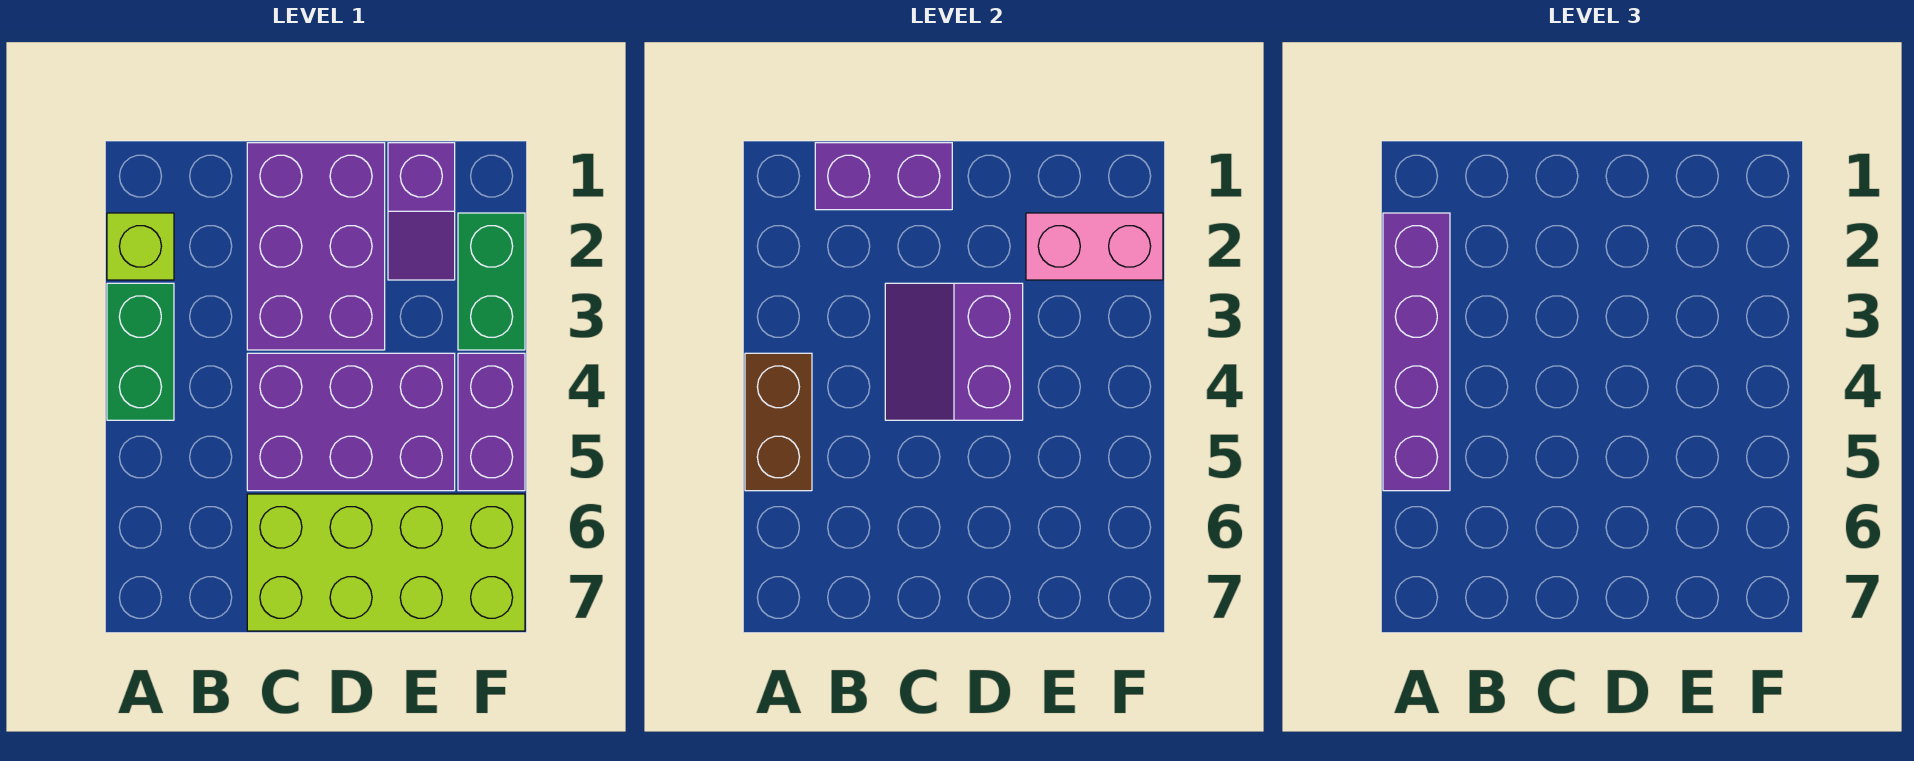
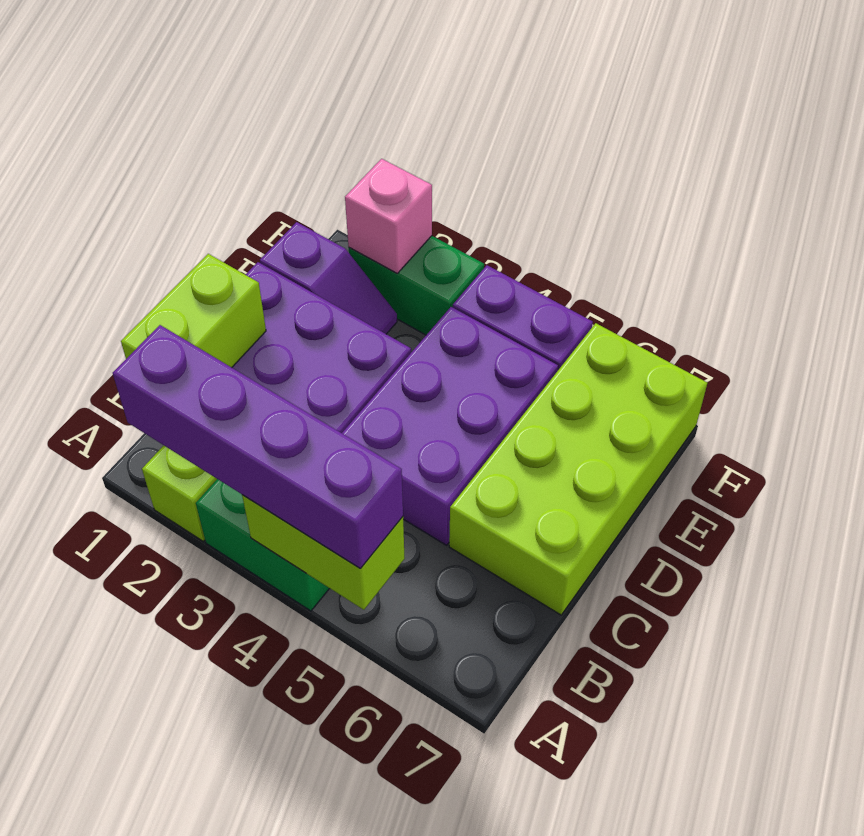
brown 1x2 brick [745,353,812,491] -> lime 1x2 brick [242,495,405,610]
purple 1x2 brick [815,143,952,210] -> lime 1x2 brick [121,254,266,367]
purple 2x2 slope [885,283,1023,420] -> none
pink 1x2 brick [1026,213,1163,280] -> pink 1x1 brick [345,159,432,273]

